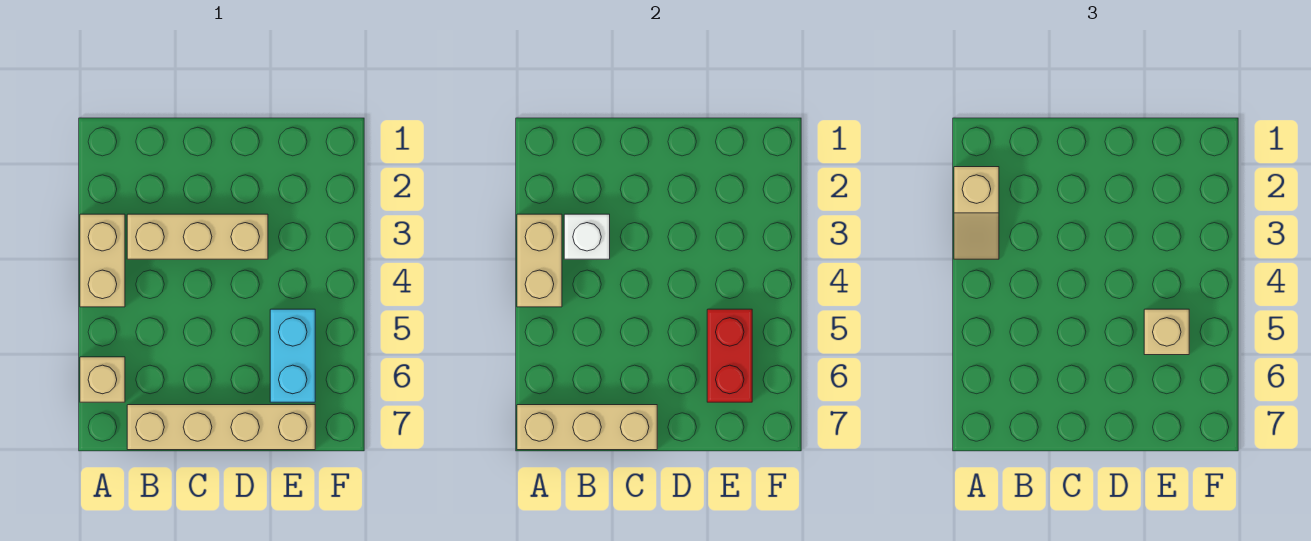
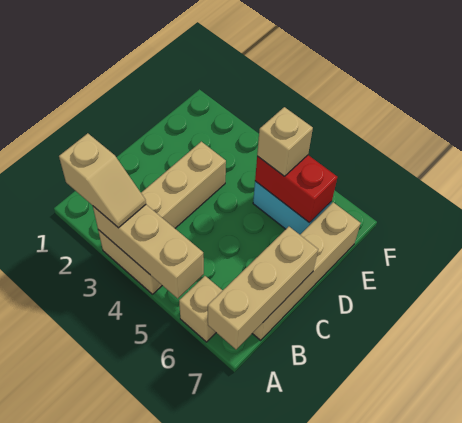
tan 1x2 brick [517,214,562,307] -> tan 1x3 brick [93,205,204,298]
white 1x1 brick [564,214,610,259] -> none

